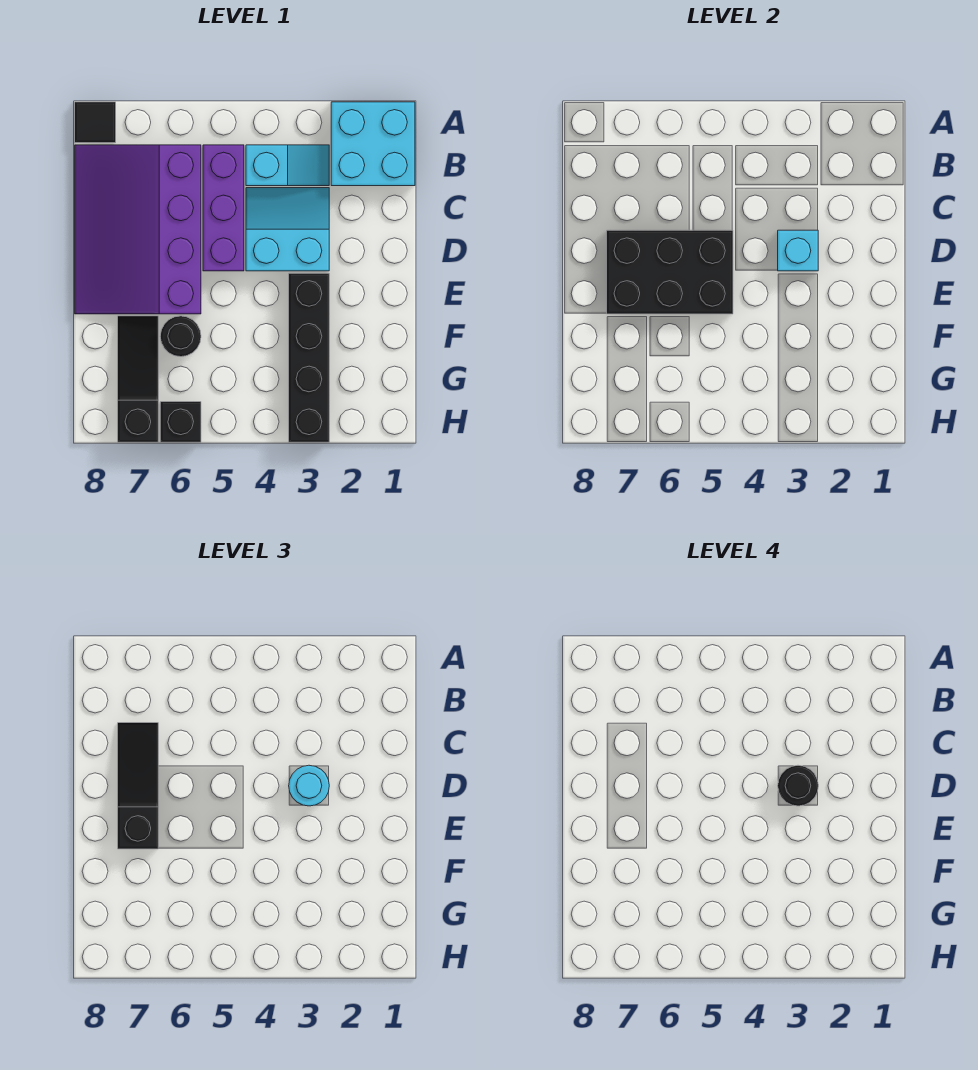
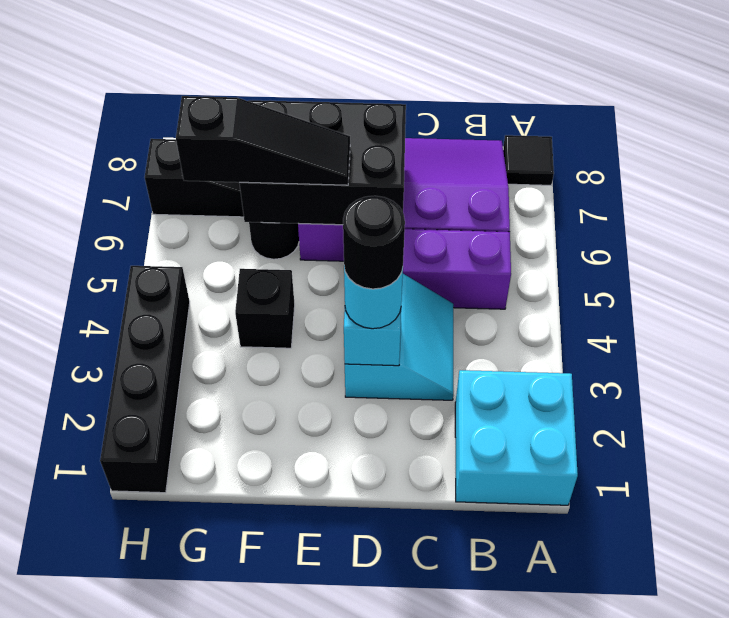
cyan 1x2 slope [246,145,329,186] -> none
black 1x3 slope [118,723,158,849] -> black 1x3 slope moved to [176,96,350,185]
black 2x3 brick [607,230,733,314] -> black 2x3 brick turned to [239,100,406,225]
black 1x4 brick [289,273,329,442] -> black 1x4 brick turned to [100,266,190,493]
black 1x1 brick [160,402,201,442] -> black 1x1 brick moved to [235,269,295,348]

